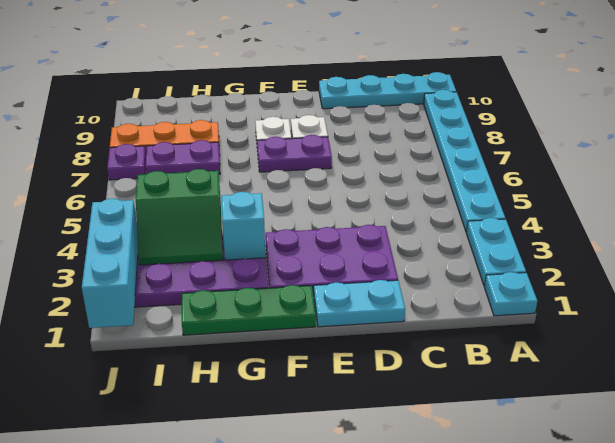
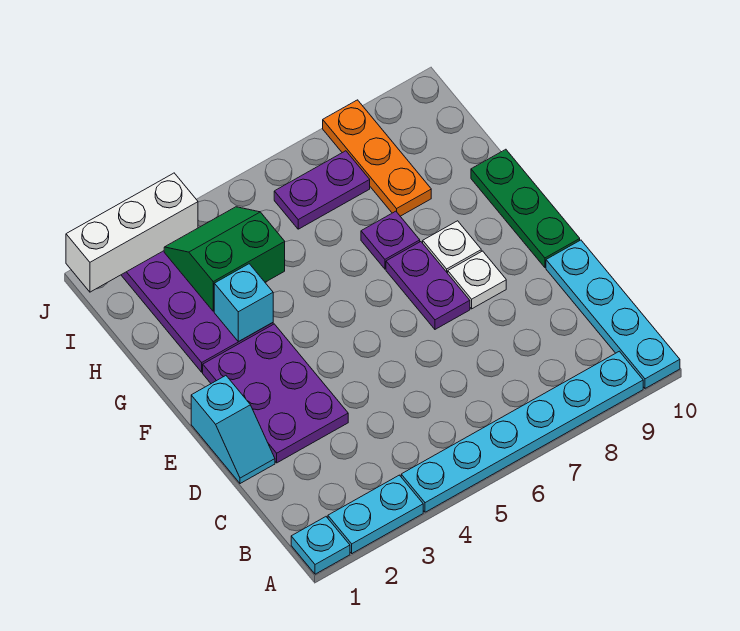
cyan 1x2 plate [314,280,405,327] -> cyan 1x2 slope [191,376,275,484]
green 1x3 plate [182,285,316,335] -> green 1x3 plate moved to [471,149,580,268]
green 2x2 slope [136,169,223,265] -> green 2x2 slope turned to [164,207,285,311]
purple 1x2 plate [145,140,220,174] -> purple 1x2 plate turned to [274,151,370,229]
cyan 1x3 brick [82,199,138,328] -> white 1x3 brick [66,173,198,292]
purple 1x1 plate [107,144,146,180] -> purple 1x1 plate moved to [361,211,420,269]

